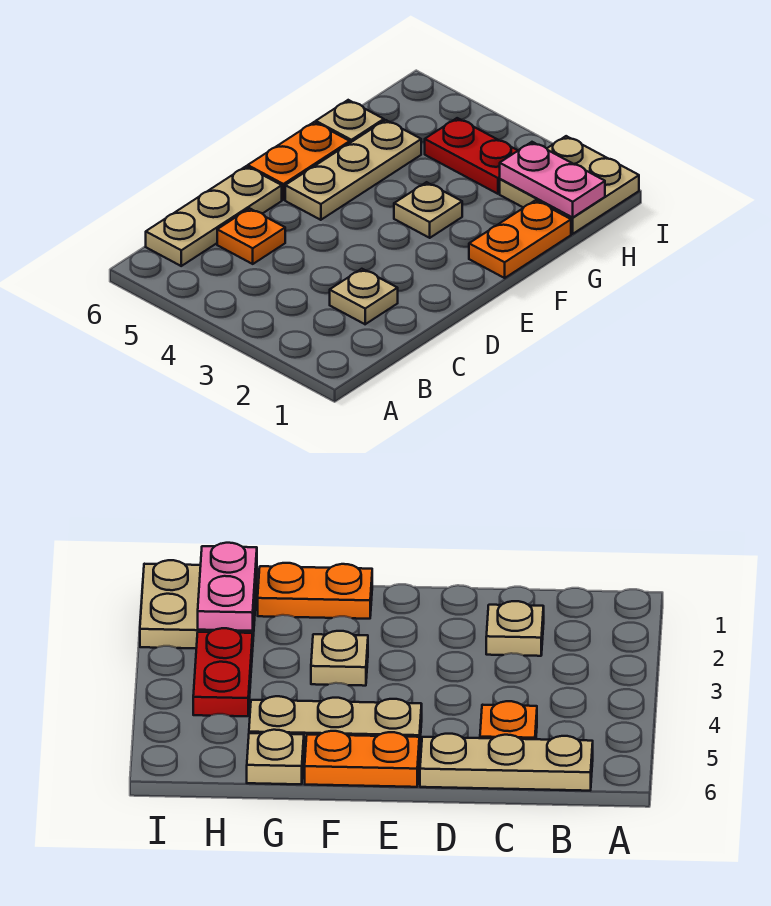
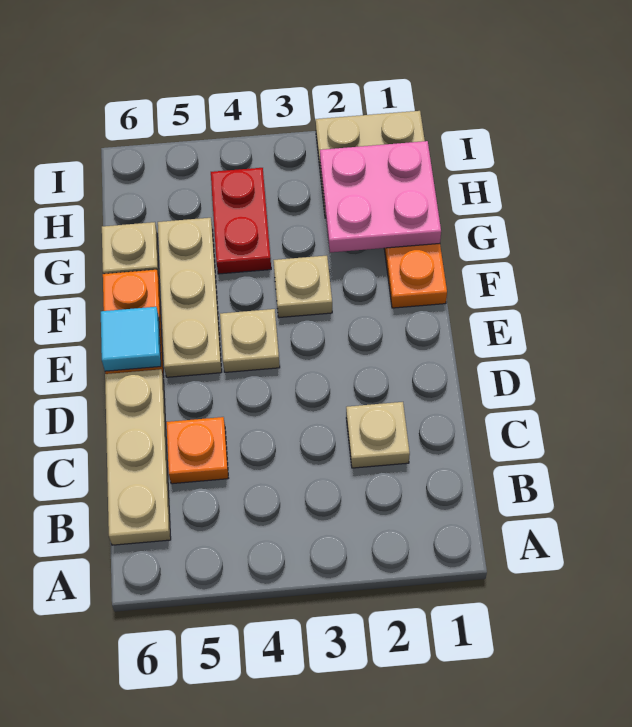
none -> tan 1x1 plate [220,309,280,372]
none -> cyan 1x1 tile [101,307,161,371]
pink 1x2 plate [500,142,605,217] -> pink 2x2 plate [320,141,441,252]
red 1x2 plate [425,118,518,194] -> red 1x2 plate turned to [211,168,271,274]

